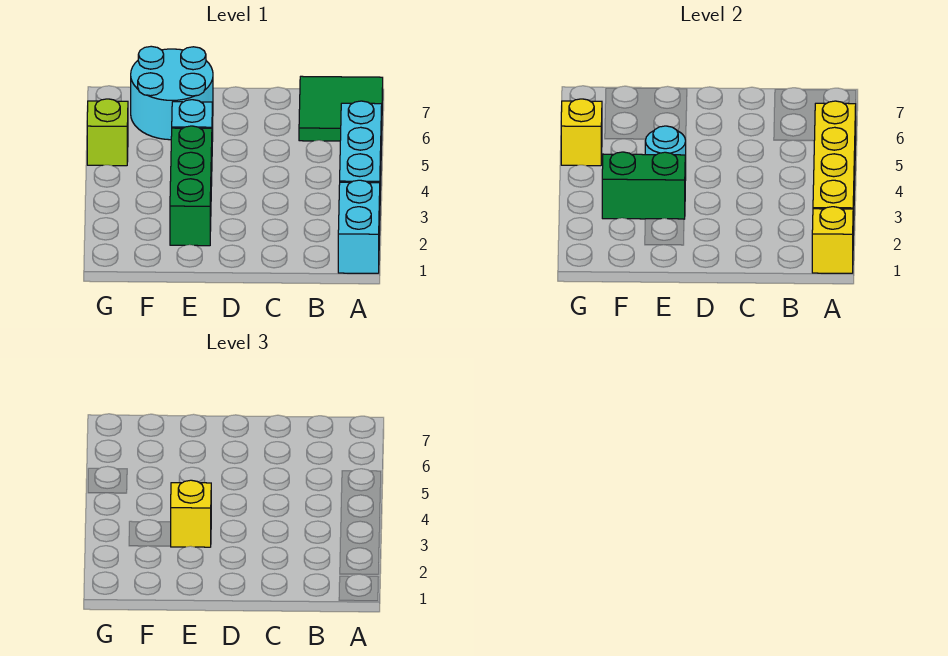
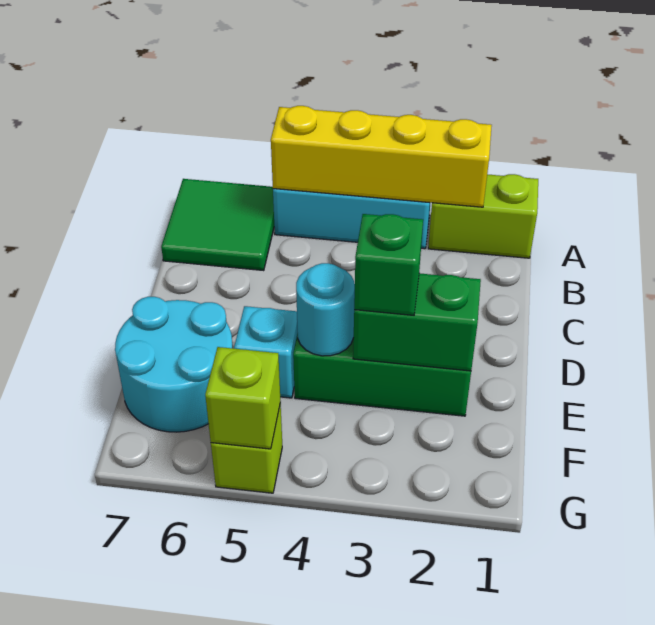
cyan 1x2 brick [338,180,380,273] -> lime 1x2 brick [428,174,538,258]
yellow 1x1 brick [812,207,853,273] -> none
green 1x2 brick [602,152,685,219] -> green 1x2 brick turned to [353,273,481,371]
yellow 1x1 brick [171,480,211,547] -> green 1x1 brick [354,214,423,315]
yellow 1x1 brick [561,99,602,166] -> lime 1x1 brick [205,347,281,449]

